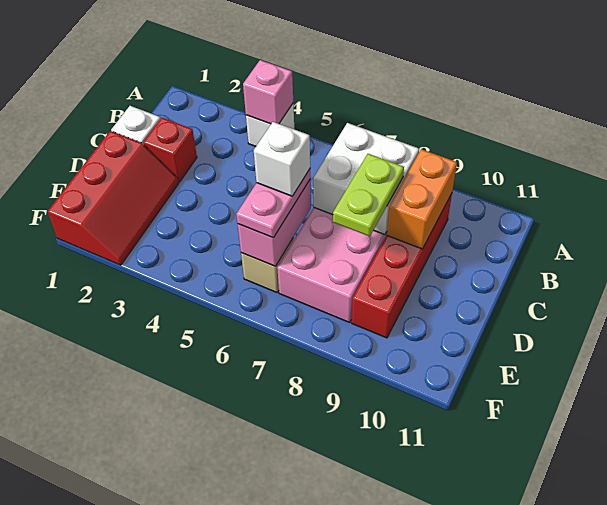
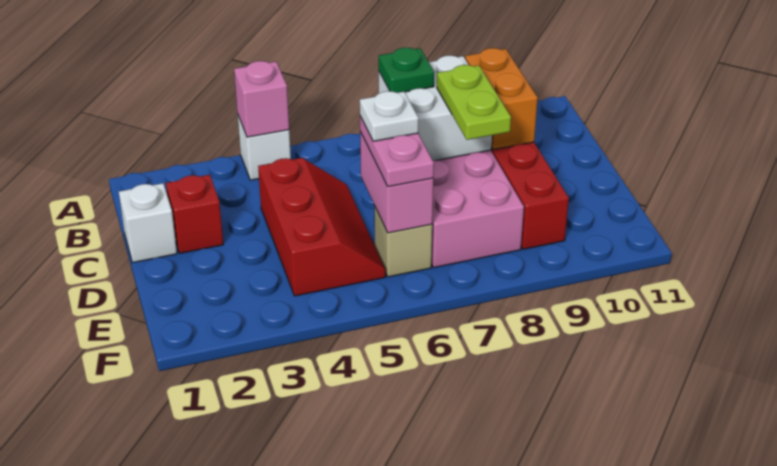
none -> green 1x1 plate [379,48,434,93]
red 2x3 slope [48,131,179,265] -> red 2x3 slope moved to [258,158,386,296]
white 1x1 brick [254,122,310,196] -> white 1x1 plate [360,91,419,141]

